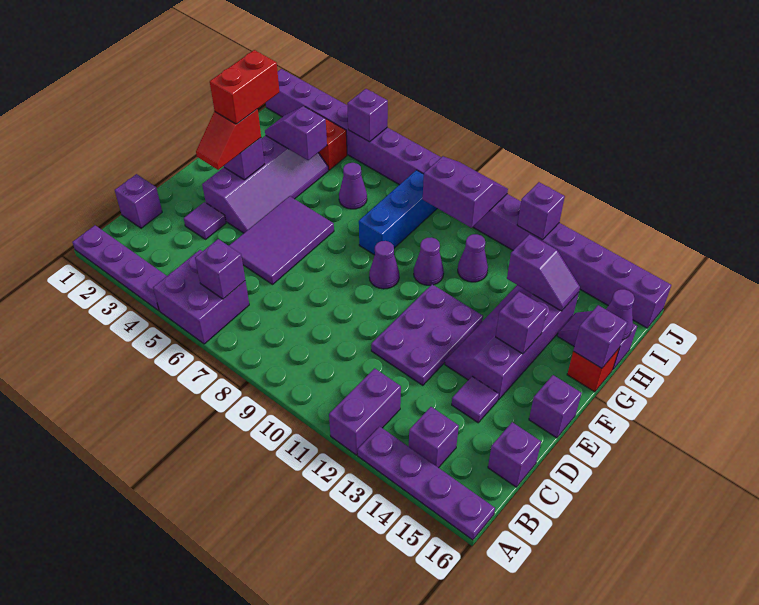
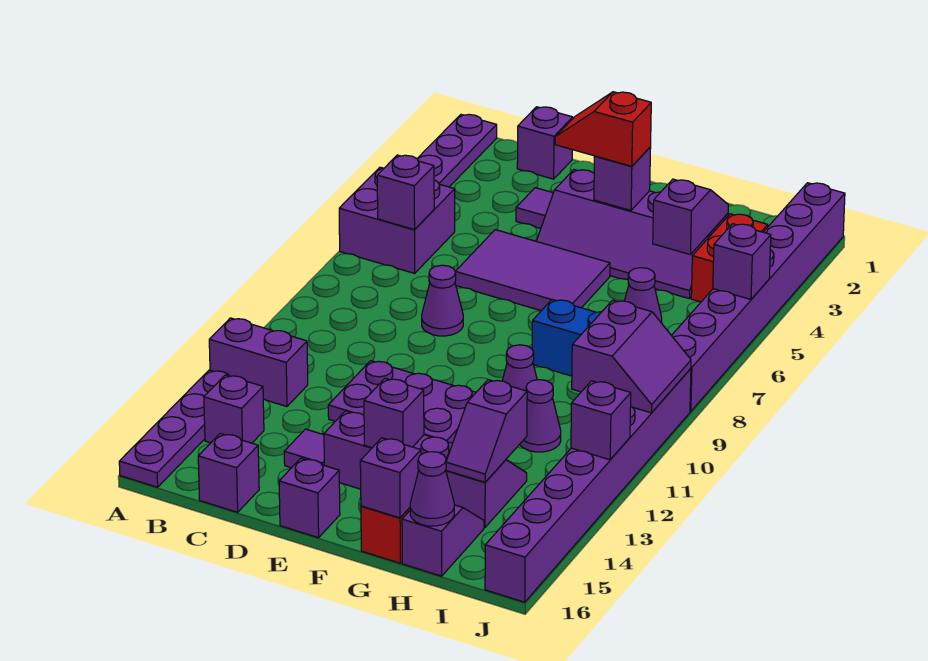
red 1x2 brick [210,50,279,124] -> none
purple 1x1 cone [369,241,399,289] -> purple 1x1 cone moved to [422,265,463,336]

